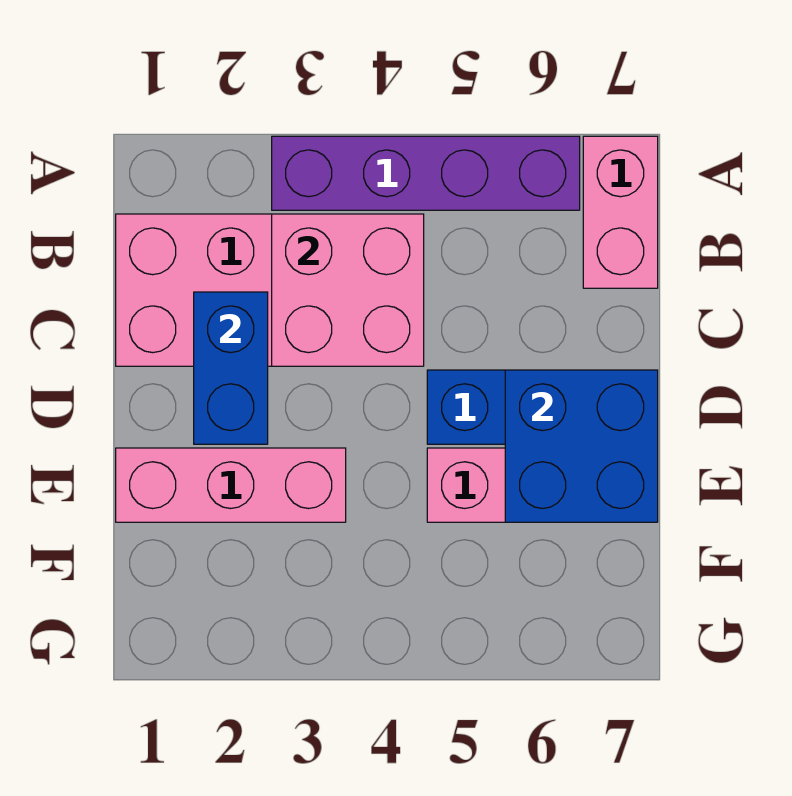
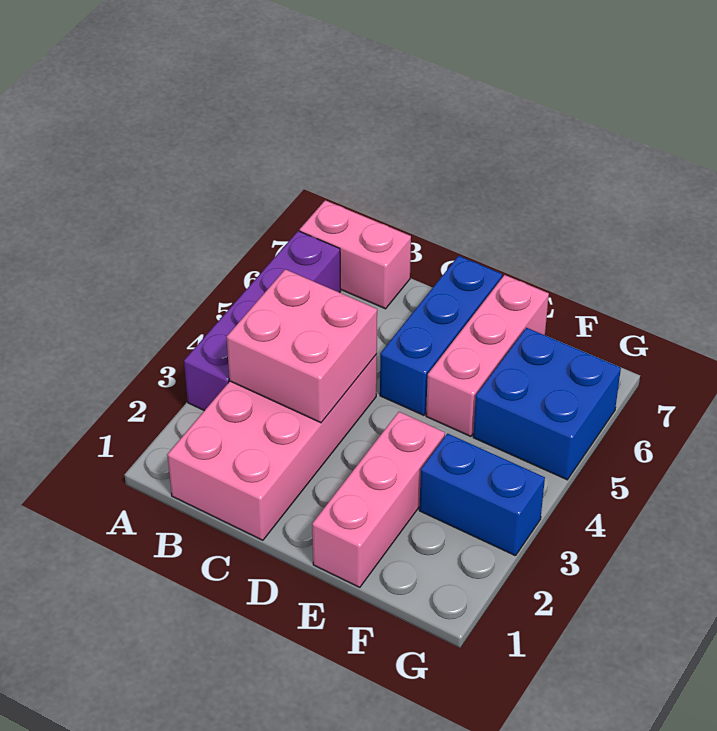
blue 1x2 brick [194,292,268,444] -> blue 1x2 brick moved to [419,434,545,556]
blue 2x2 brick [505,370,658,522] -> blue 2x2 brick moved to [473,328,621,480]

